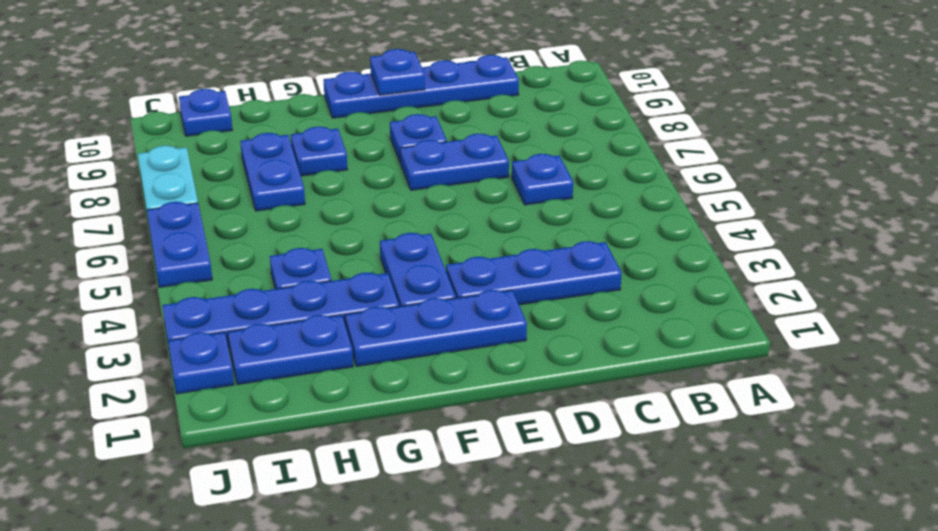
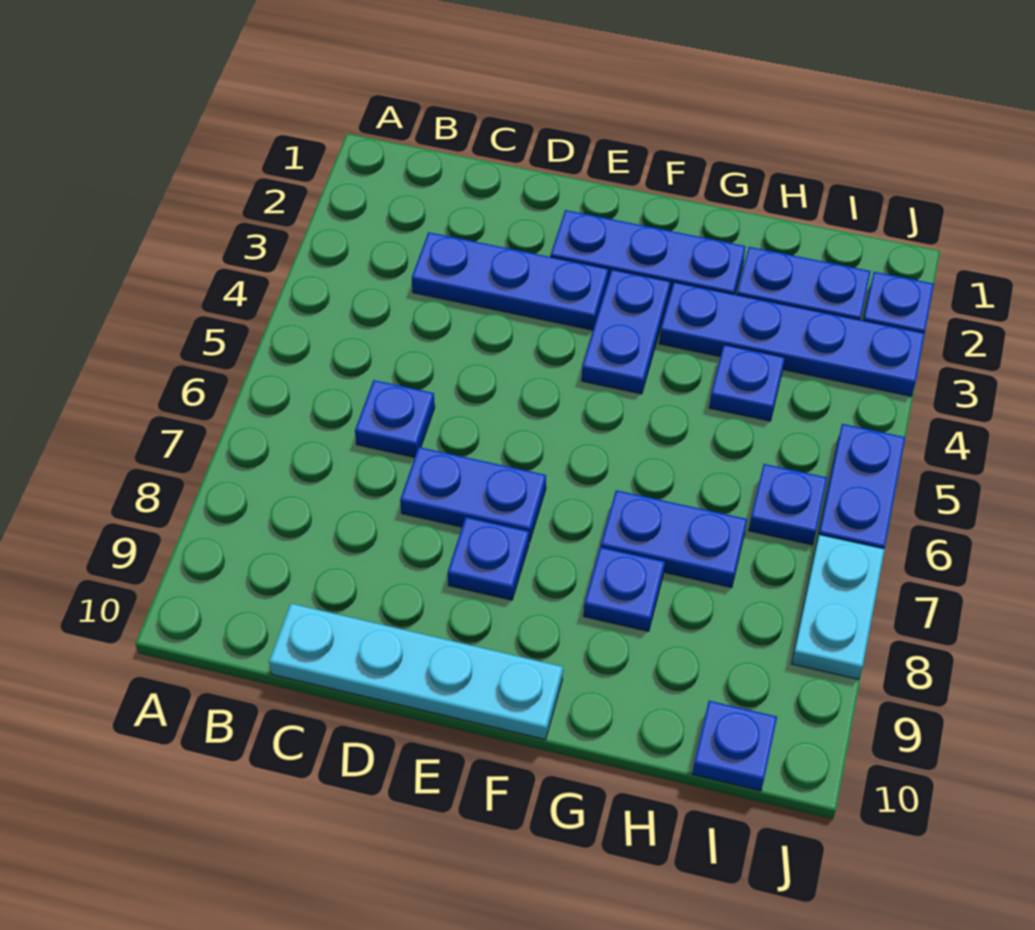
blue 1x4 plate [324,55,519,118] -> cyan 1x4 plate [269,604,563,740]
blue 1x1 plate [370,49,425,95] -> blue 1x1 plate moved to [749,464,827,545]
blue 1x2 plate [240,133,305,211] -> blue 1x2 plate turned to [601,490,747,588]

